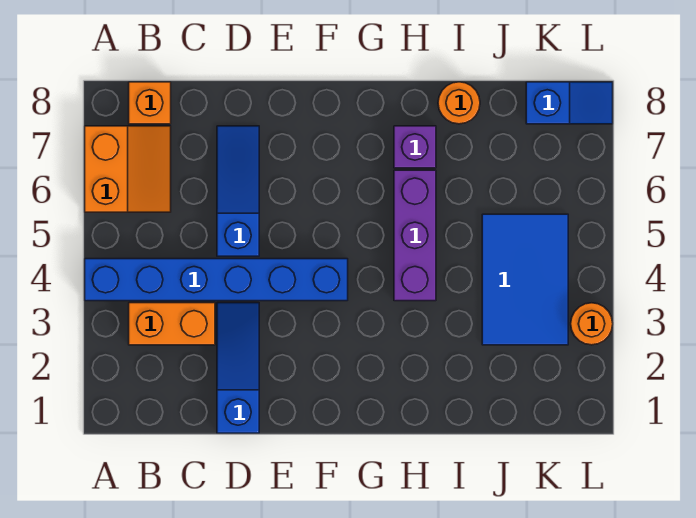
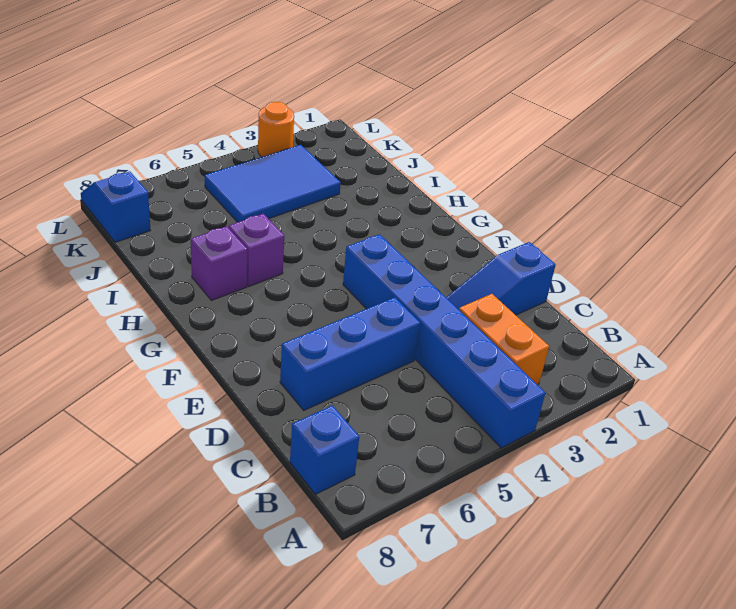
orange 2x2 slope [85,126,171,212] -> none
orange 1x1 brick [129,82,171,124] -> blue 1x1 brick [290,405,359,494]
blue 1x3 slope [217,126,259,256] -> blue 1x3 brick [280,297,420,410]
purple 1x3 brick [394,170,436,301] -> purple 1x1 brick [229,214,284,286]
orange 1x1 round brick [438,82,480,124] -> none

